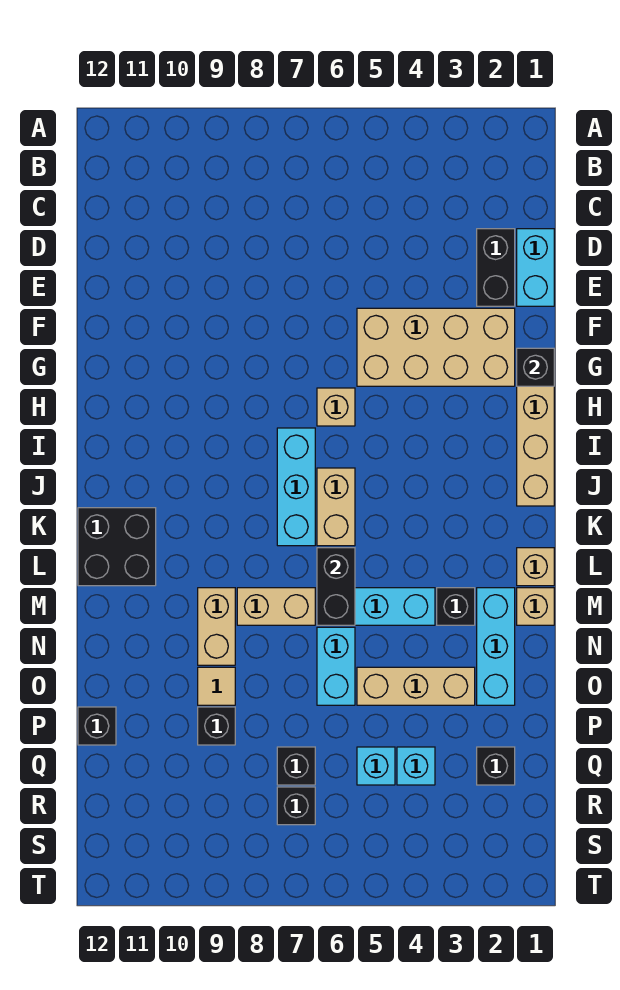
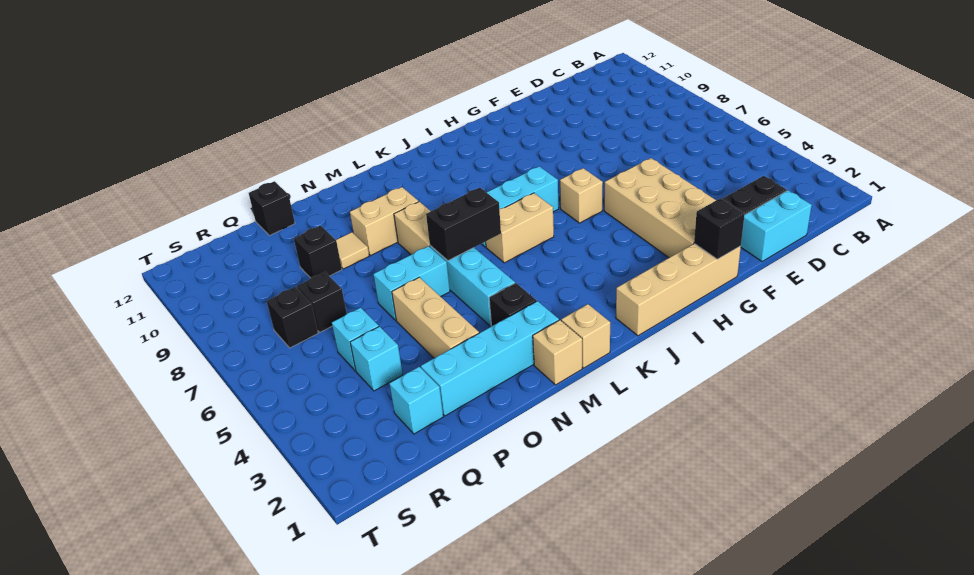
black 2x2 brick [78,508,156,586] -> none
cyan 1x3 brick [477,588,515,705] -> cyan 1x4 brick [421,301,559,416]
black 1x1 brick [477,747,515,785] -> cyan 1x1 brick [389,367,443,434]

